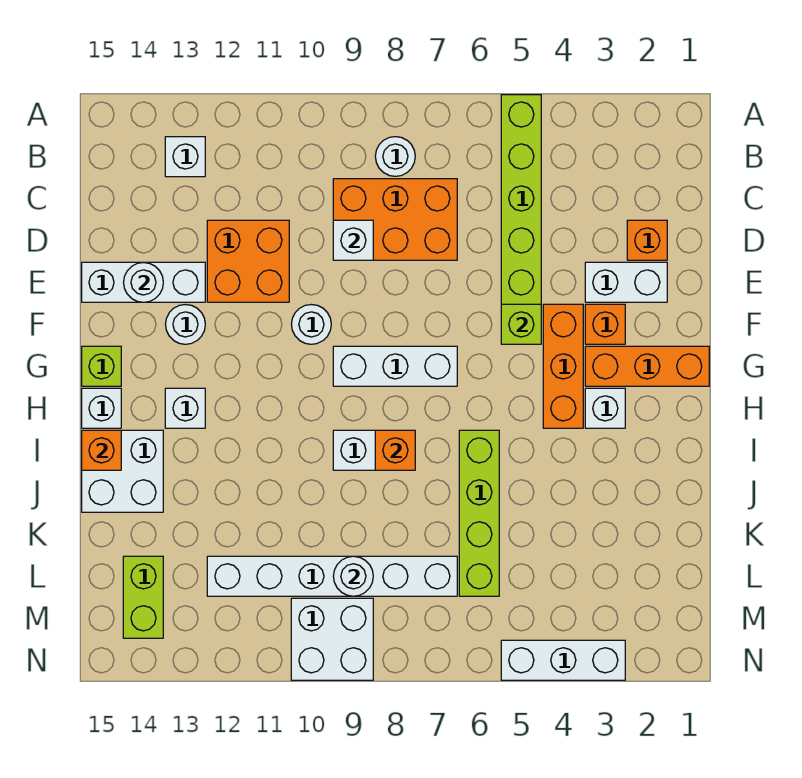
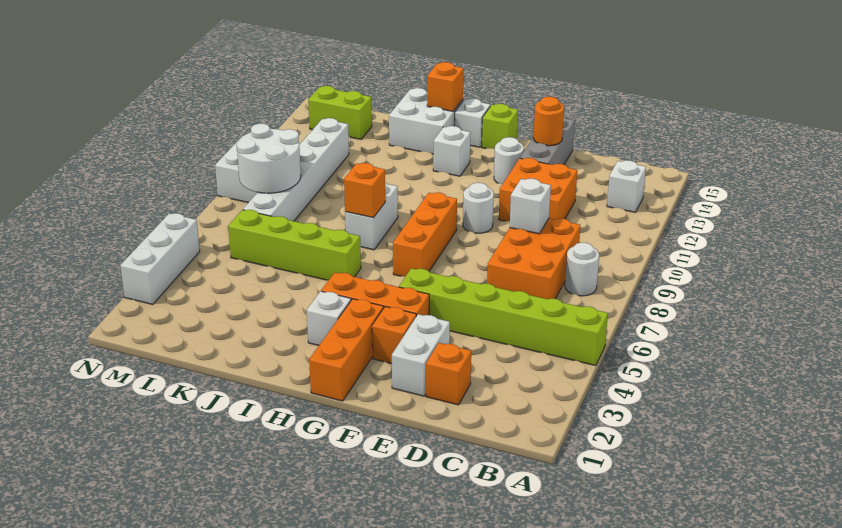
white 1x3 brick [82,262,205,302] -> grey 1x3 brick [520,117,575,165]
white 1x1 round brick [124,262,163,302] -> orange 1x1 round brick [533,97,564,146]
lime 1x1 brick [501,304,541,344] -> none
white 1x3 brick [333,346,457,386] -> orange 1x3 brick [393,193,457,277]
white 1x1 round brick [333,556,373,596] -> white 2x2 round brick [237,124,301,193]

